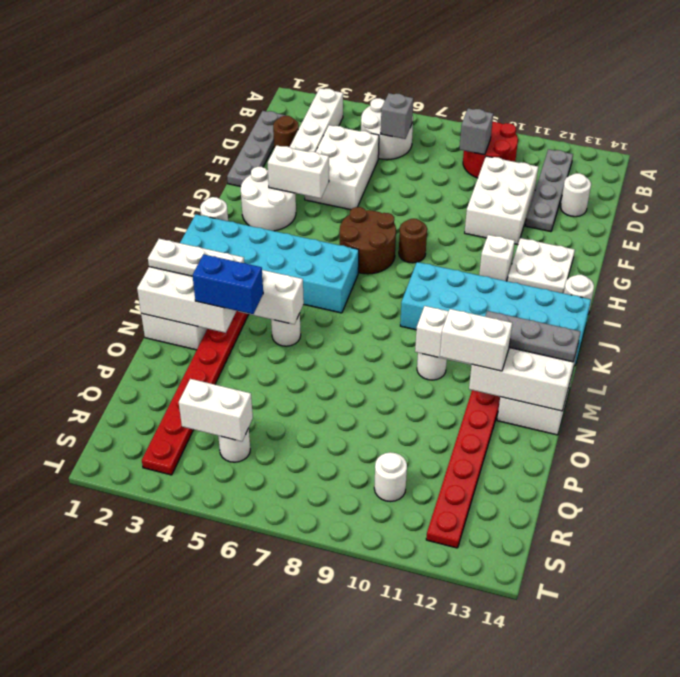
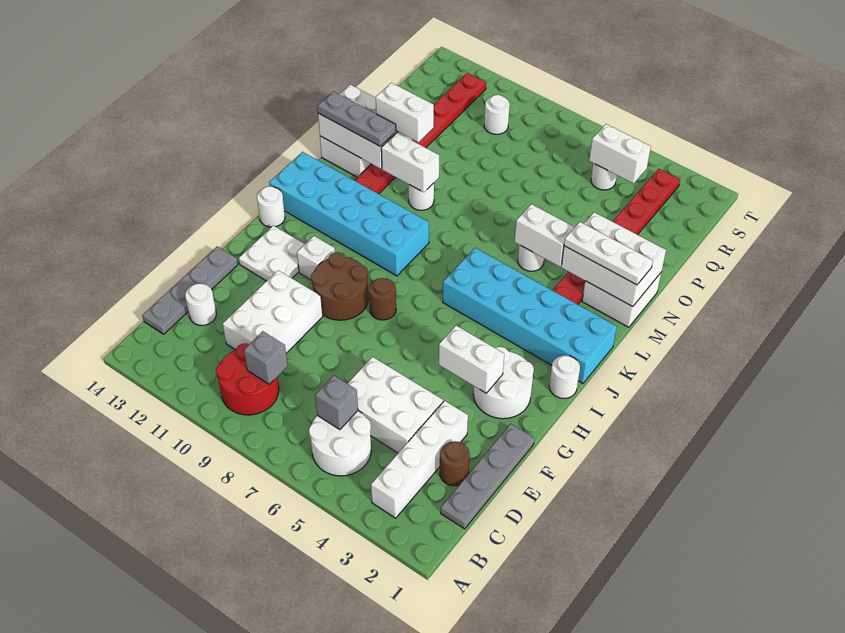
grey 1x4 plate [525,149,573,232] -> grey 1x4 plate moved to [142,247,238,334]
white 2x3 brick [305,125,379,210] -> white 2x3 brick turned to [347,357,443,453]
brown 2x2 round brick [340,207,396,274] -> brown 2x2 round brick moved to [311,252,368,320]
blue 1x2 brick [193,254,263,314] -> none

